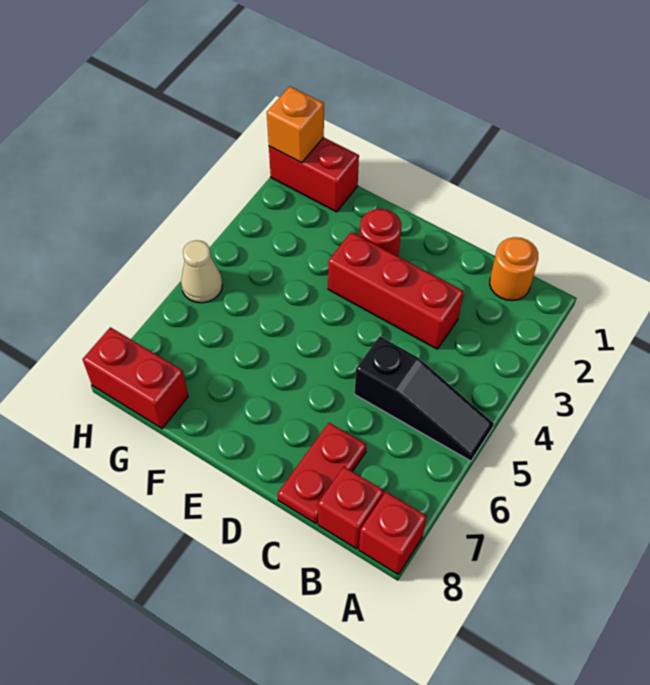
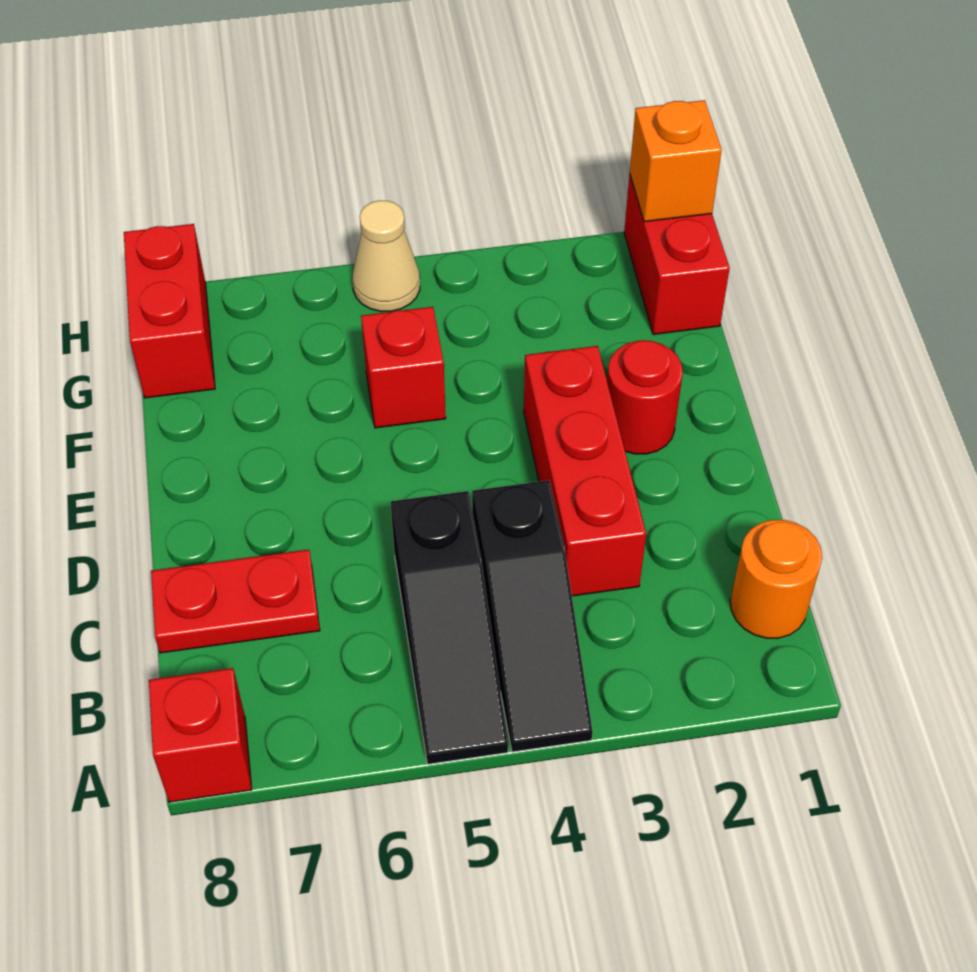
none -> black 1x3 slope [472,480,593,752]
red 1x1 brick [318,467,384,549] -> red 1x1 brick moved to [361,307,446,428]

